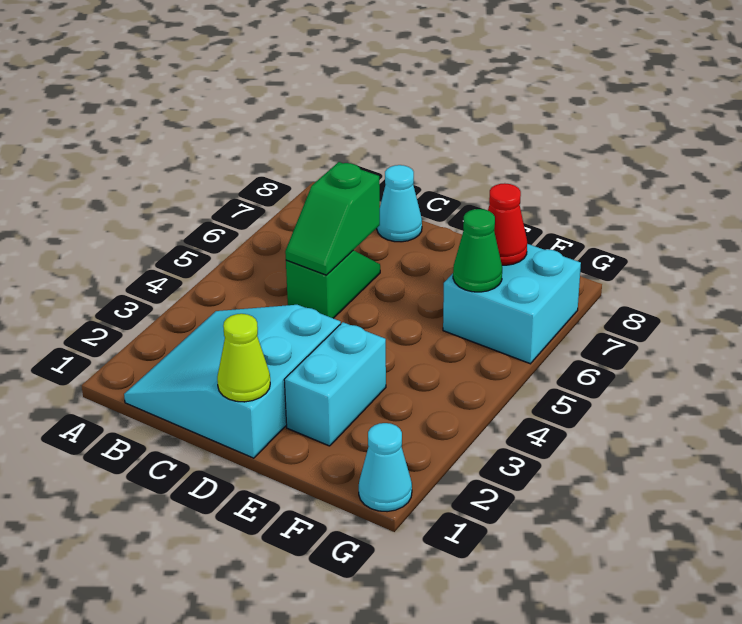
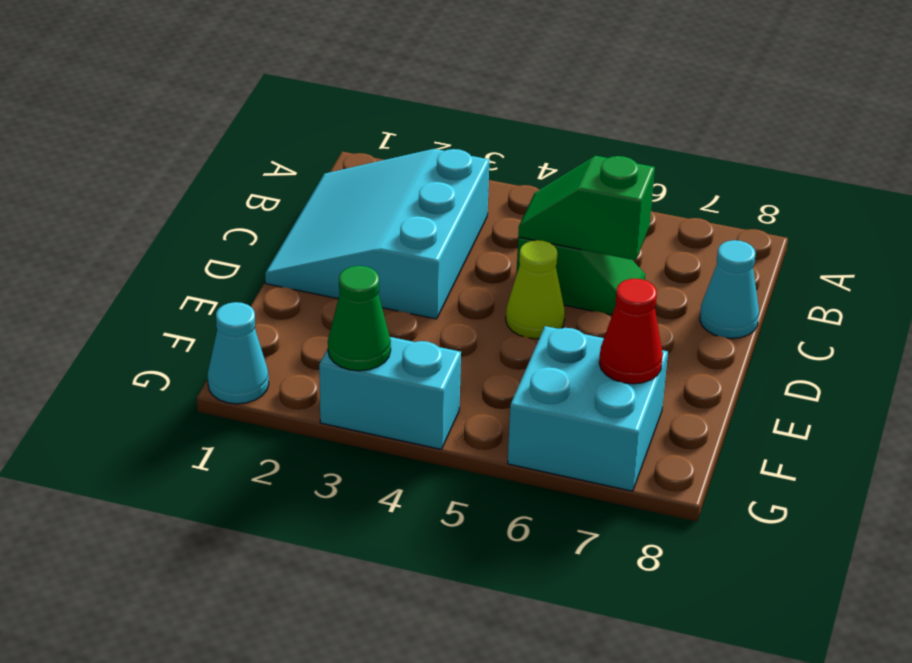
cyan 3x3 slope [124,305,341,458] -> cyan 3x3 slope turned to [265,149,490,319]
lime 1x1 cone [217,314,270,402] -> lime 1x1 cone moved to [506,240,565,339]
cyan 1x2 brick [284,322,386,446] -> cyan 1x2 brick moved to [319,337,461,449]
green 1x1 cone [453,209,502,292] -> green 1x1 cone moved to [328,266,391,371]

